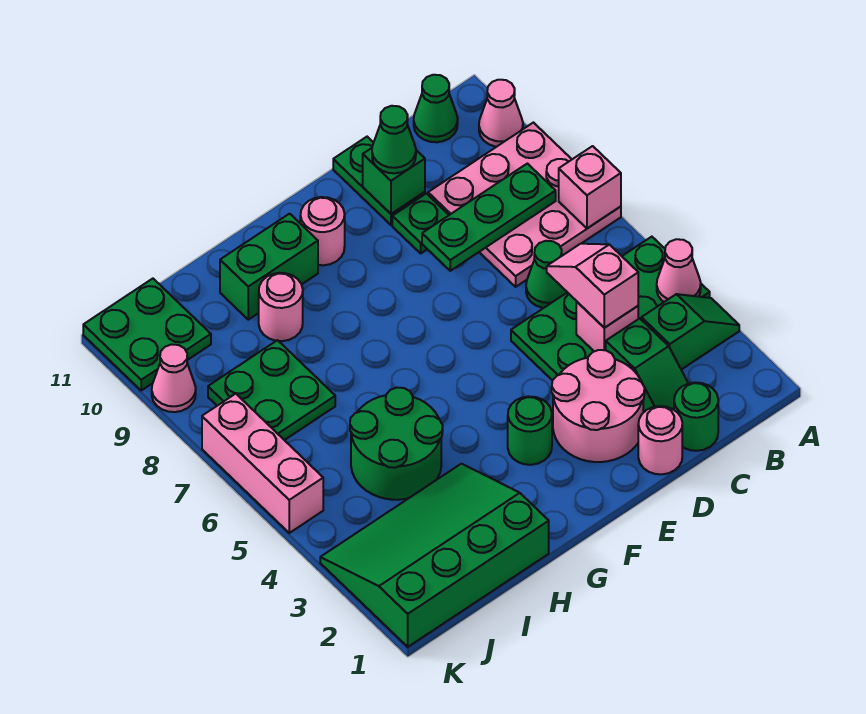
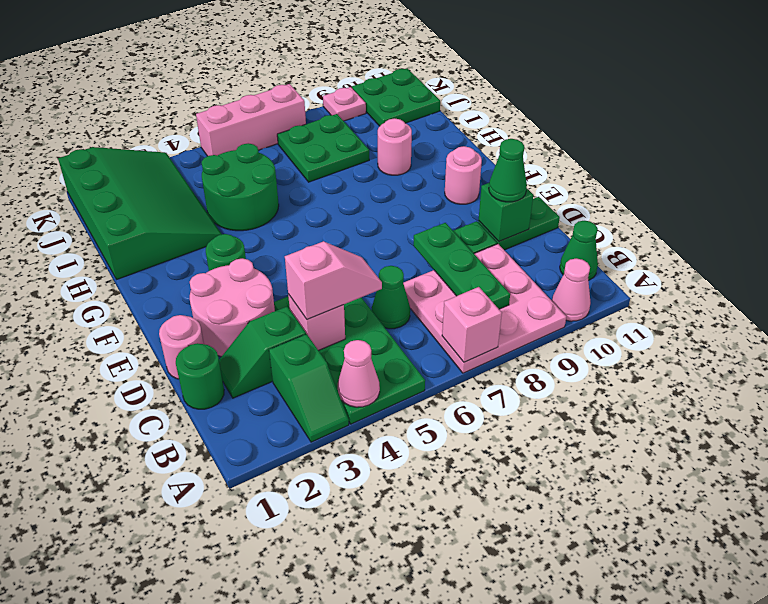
green 1x2 brick [220,214,318,320] -> none
pink 1x1 cone [152,344,196,412] -> pink 1x1 plate [323,87,366,121]

